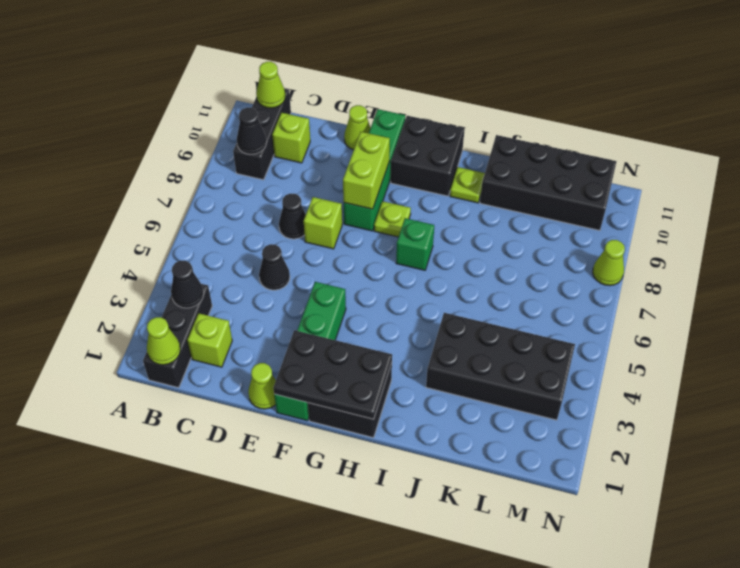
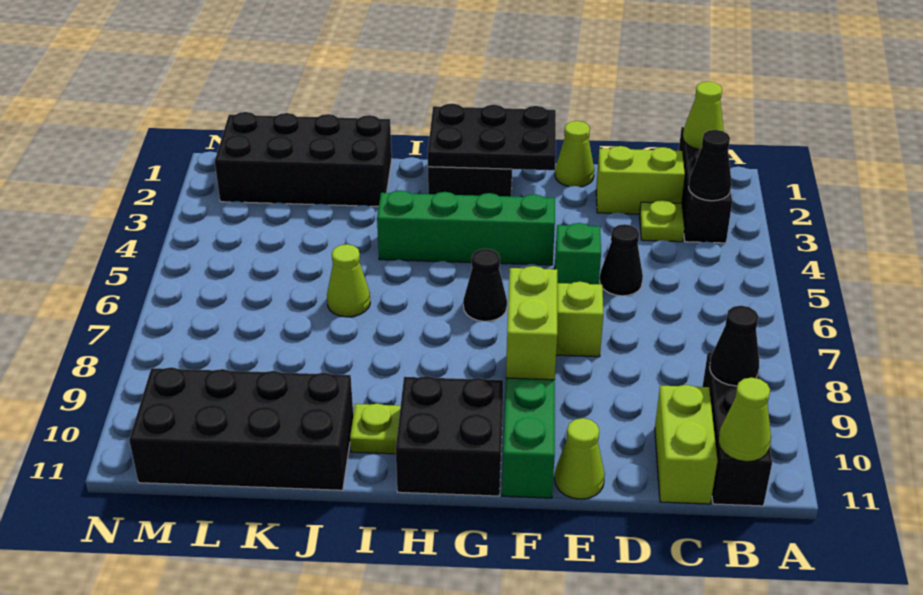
lime 1x1 brick [187,313,232,367] -> lime 1x2 brick [596,146,685,214]
lime 1x1 brick [272,113,310,163] -> lime 1x2 brick [655,385,718,504]
black 1x1 cone [279,194,306,239] -> black 1x1 cone moved to [463,249,507,321]
green 1x4 brick [274,282,346,421] -> green 1x4 brick turned to [377,190,555,265]
lime 1x1 plate [374,201,411,237] -> lime 1x1 plate moved to [640,200,684,242]
green 1x1 brick [396,218,434,270] -> green 1x1 brick moved to [555,223,601,284]
black 2x4 brick [426,313,575,420] -> black 2x4 brick moved to [215,112,392,206]
lime 1x1 cone [593,240,625,286] -> lime 1x1 cone moved to [327,244,370,317]

